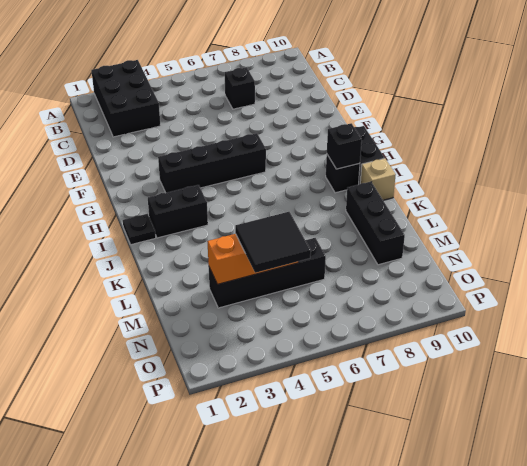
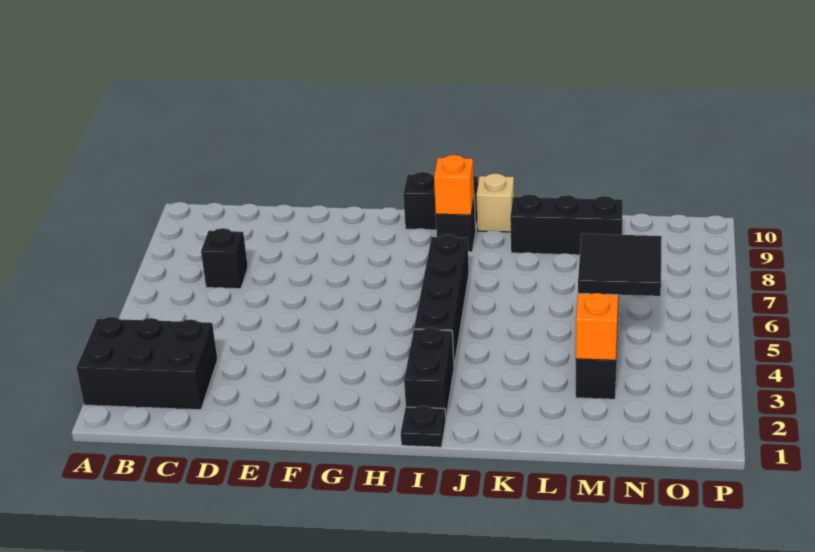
black 1x4 brick [158,133,266,193] -> black 1x4 brick moved to [414,234,469,366]
black 1x1 brick [327,123,362,169] -> orange 1x1 brick [434,155,474,215]

